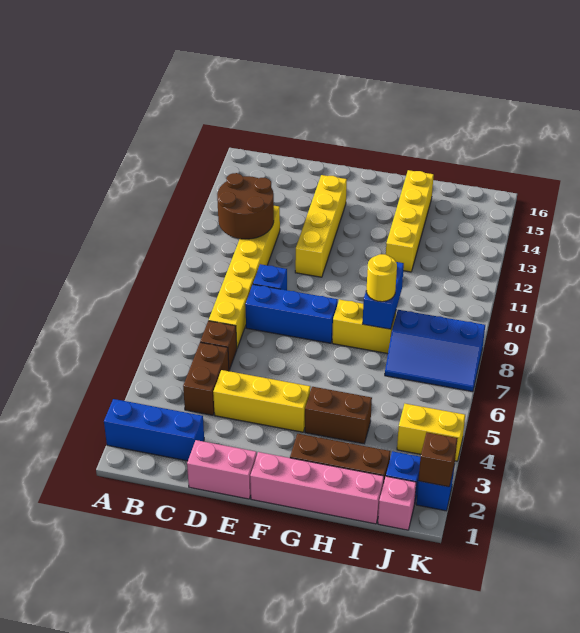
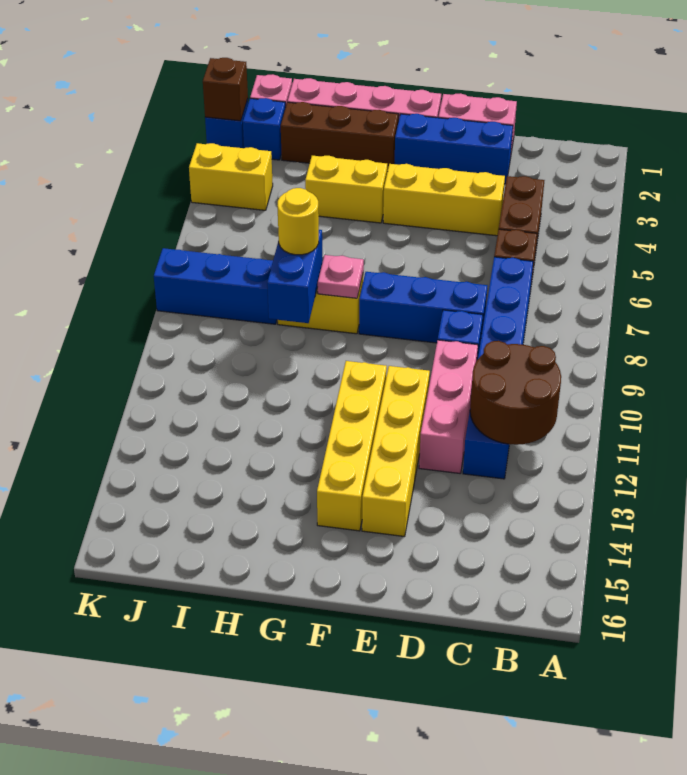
blue 1x3 brick [104,399,204,461] -> blue 1x3 brick moved to [394,114,513,184]
yellow 1x6 brick [209,206,280,348] -> blue 1x6 brick [463,257,533,479]
none -> pink 1x3 brick [419,340,478,473]
brown 1x2 brick [305,387,372,444] -> yellow 1x2 brick [305,156,387,223]
none -> pink 1x1 plate [318,255,364,298]
yellow 1x4 brick [386,170,434,272] -> yellow 1x4 brick moved to [317,361,387,531]

